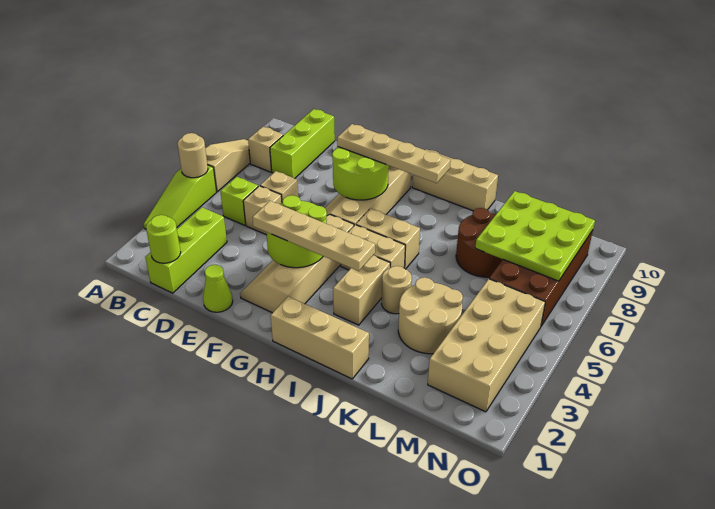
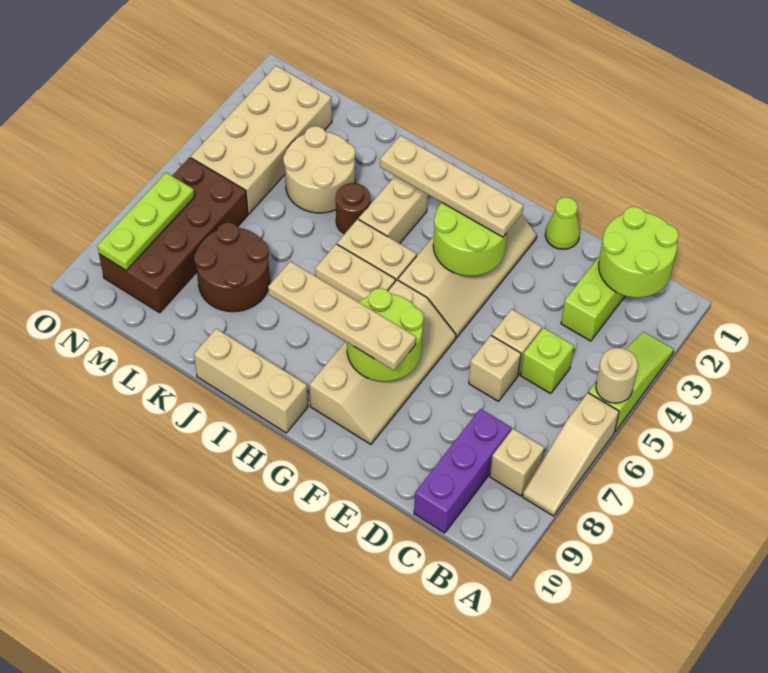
lime 1x1 round brick [146,215,181,263] -> lime 2x2 round brick [599,207,679,298]
lime 1x3 brick [270,109,335,178] -> purple 1x3 brick [414,409,511,533]
tan 1x3 brick [270,296,369,379] -> none
tan 1x1 round brick [382,266,412,314] -> brown 1x1 round brick [336,183,370,234]
lime 3x3 plate [475,191,595,281] -> lime 1x3 plate [97,173,194,271]

